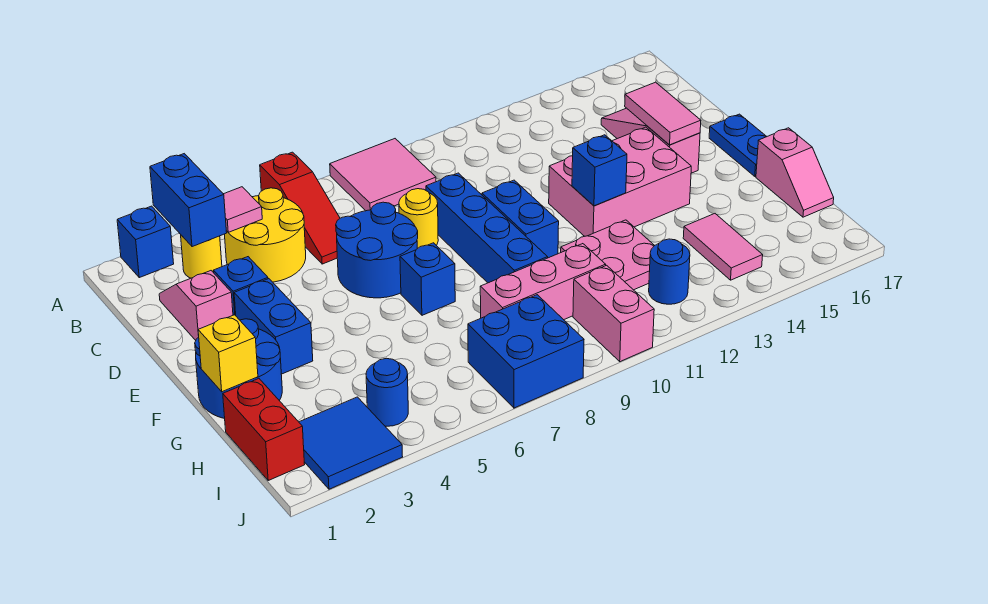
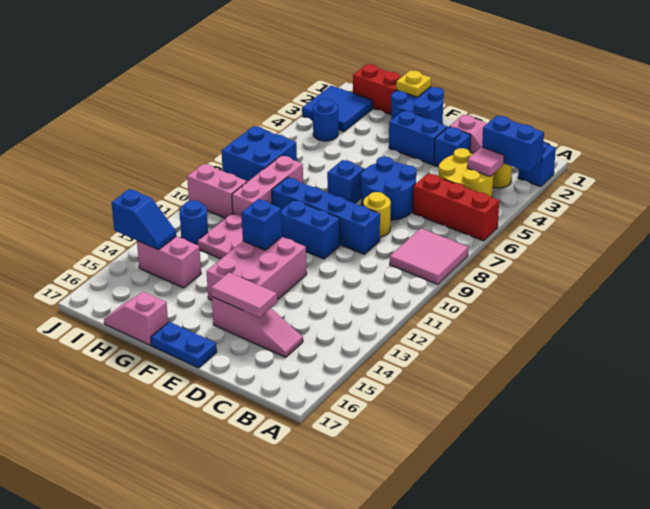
red 1x3 slope [260,152,340,264] -> red 1x3 brick [413,174,499,241]
yellow 1x1 brick [198,315,258,392] -> yellow 1x1 plate [396,70,431,97]
pink 1x2 tile [683,214,763,280] -> pink 1x2 brick [137,236,201,288]
none -> blue 1x2 slope [112,189,176,250]

